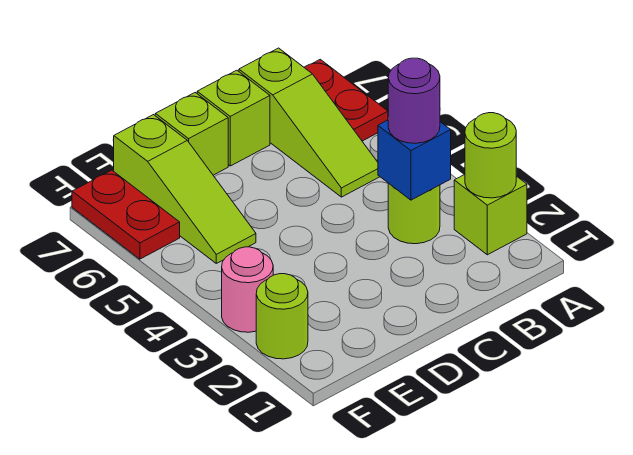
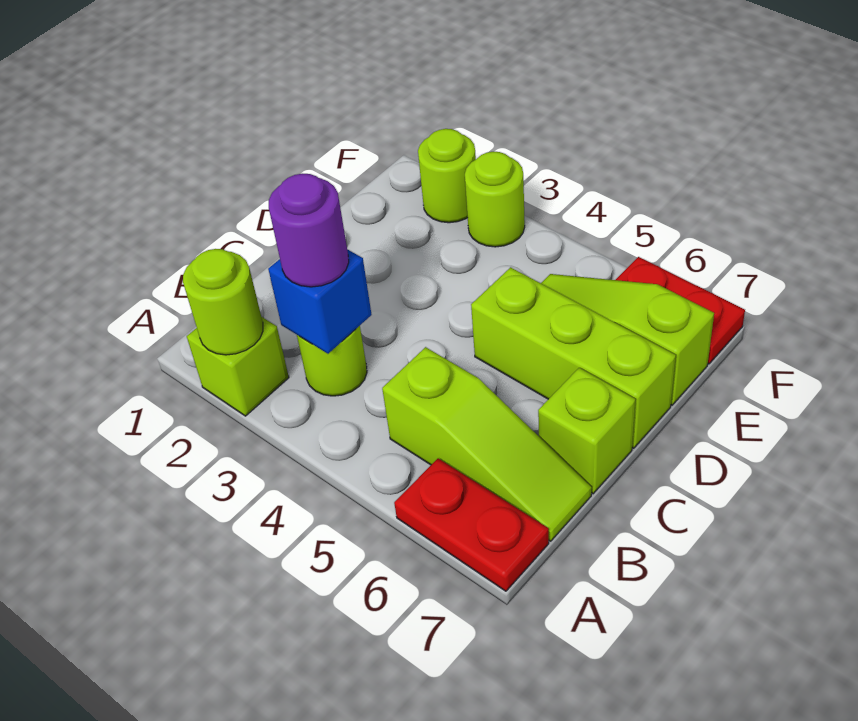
lime 1x3 slope [239,48,380,197] -> lime 1x3 slope turned to [382,347,592,541]
lime 1x1 brick [155,93,228,175] -> lime 1x3 brick [471,267,676,448]
pink 1x1 round brick [222,247,273,332] -> lime 1x1 round brick [465,152,525,247]

